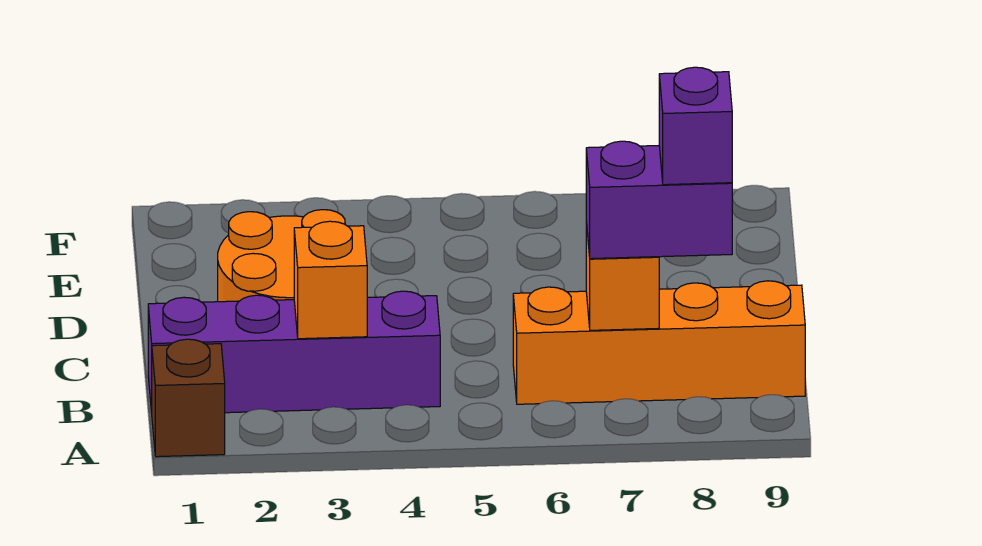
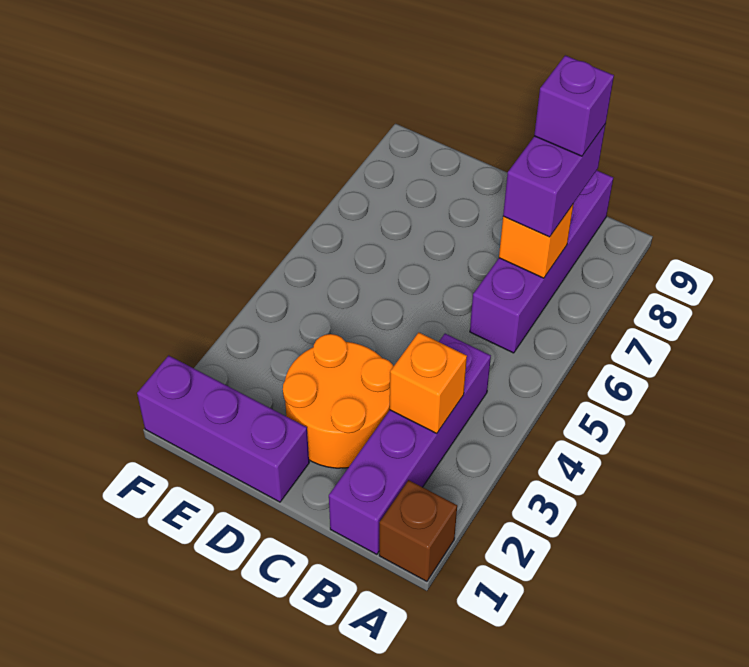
orange 1x4 brick [513,281,805,404] -> purple 1x4 brick [470,170,613,353]
none -> purple 1x3 brick [137,355,309,502]

